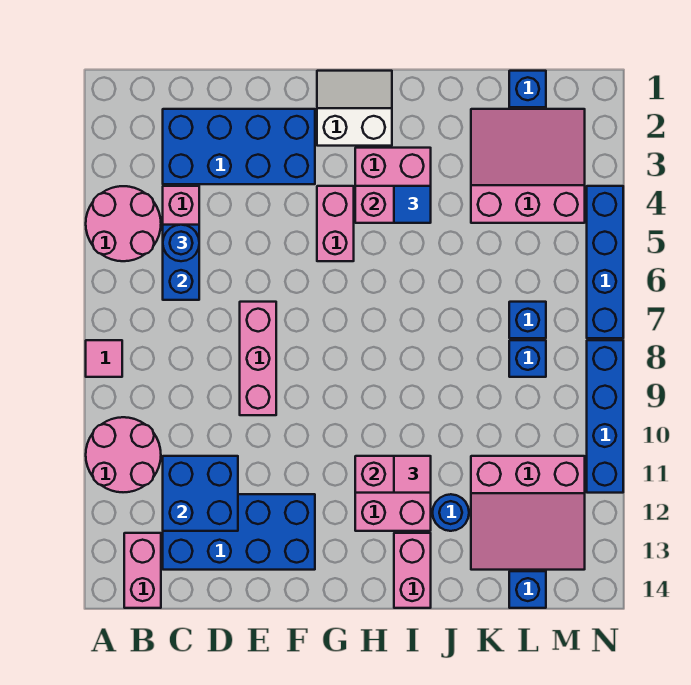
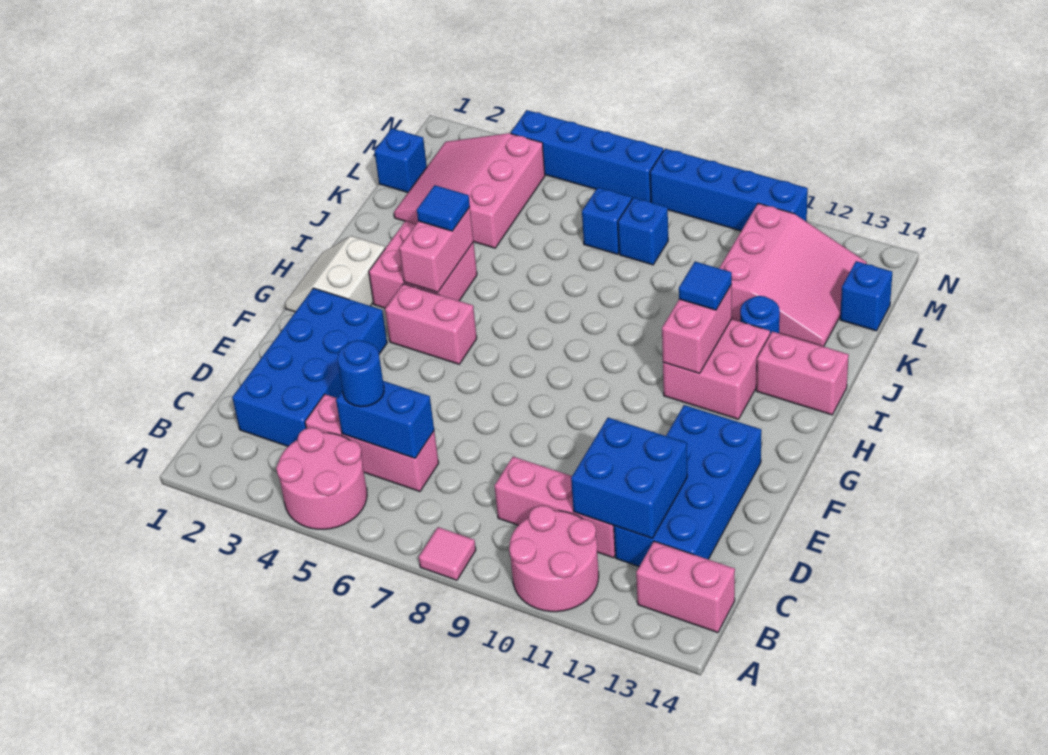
pink 1x3 brick [240,302,276,415] -> pink 1x3 brick moved to [495,457,615,558]
pink 1x1 tile [394,456,431,493] -> blue 1x1 tile [679,262,732,310]

